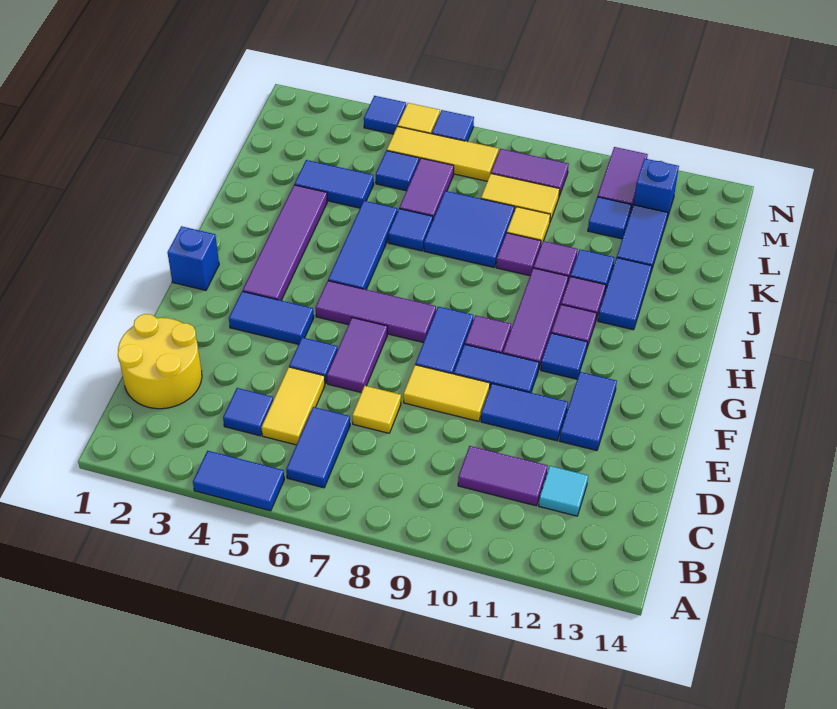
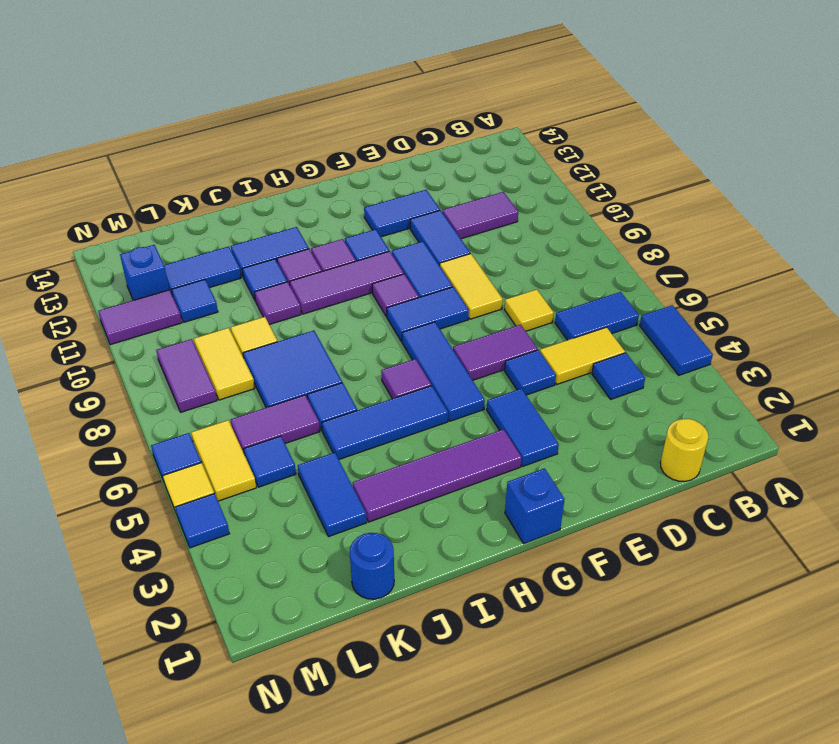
yellow 2x2 round brick [118,314,202,409] -> yellow 1x1 round brick [660,419,708,481]
purple 1x2 tile [458,446,548,506] -> purple 1x2 tile turned to [442,192,518,239]
cyan 1x1 tile [539,466,588,516] -> none
purple 1x3 tile [315,281,436,343] -> blue 1x3 tile [402,322,485,421]
purple 1x1 tile [496,233,541,276] -> purple 1x1 tile moved to [381,359,431,399]
none -> blue 1x1 round brick [350,533,394,599]
yellow 1x3 tile [387,126,499,181] -> yellow 1x2 tile [191,420,256,501]

